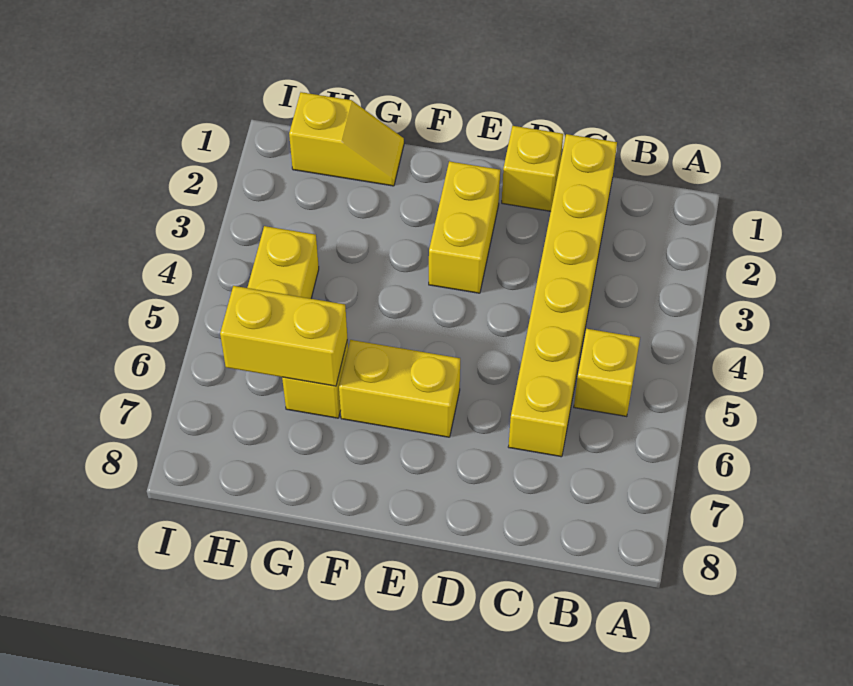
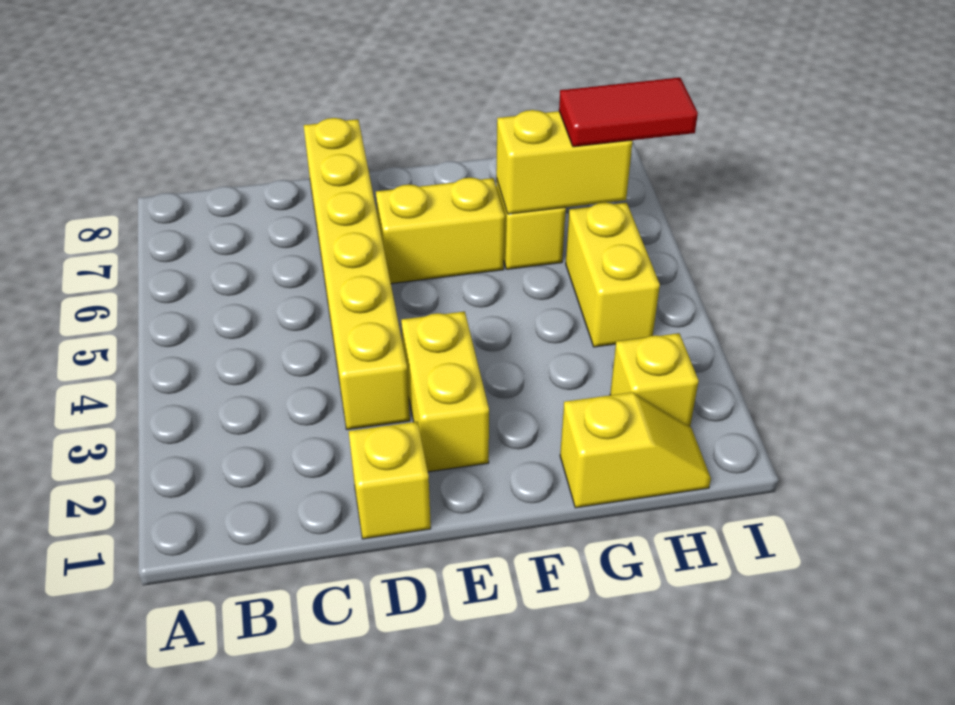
yellow 1x1 brick [574,329,640,417] -> yellow 1x1 brick moved to [610,333,699,427]
yellow 1x6 brick [508,134,617,457] -> yellow 1x6 brick moved to [304,118,410,429]
yellow 1x2 slope [289,92,404,186] -> yellow 1x2 slope turned to [560,392,711,508]
none -> red 1x2 tile [559,78,698,147]

